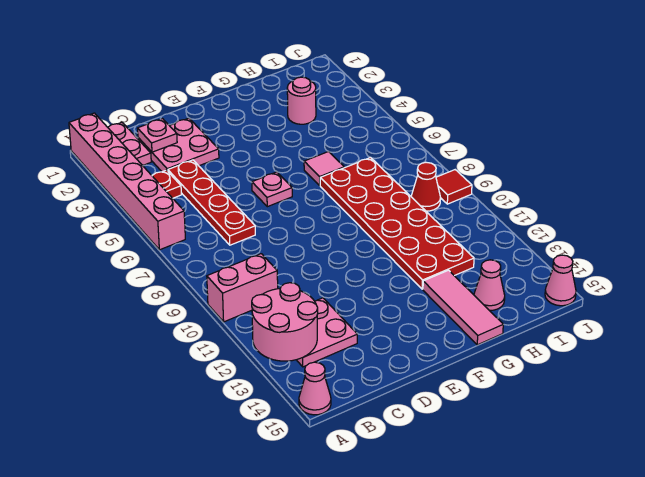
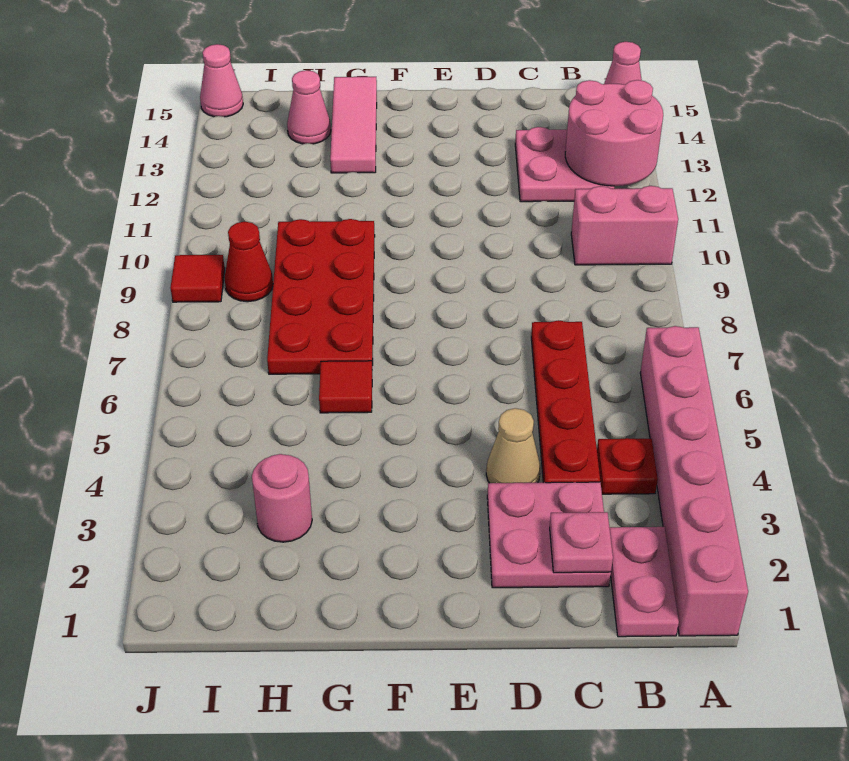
none -> tan 1x1 cone [486,408,540,483]
pink 1x1 plate [252,172,292,207] -> none
pink 1x1 tile [304,152,344,185] -> red 1x1 tile [319,361,372,413]
red 2x6 plate [320,157,474,289] -> red 2x4 plate [267,219,375,374]

